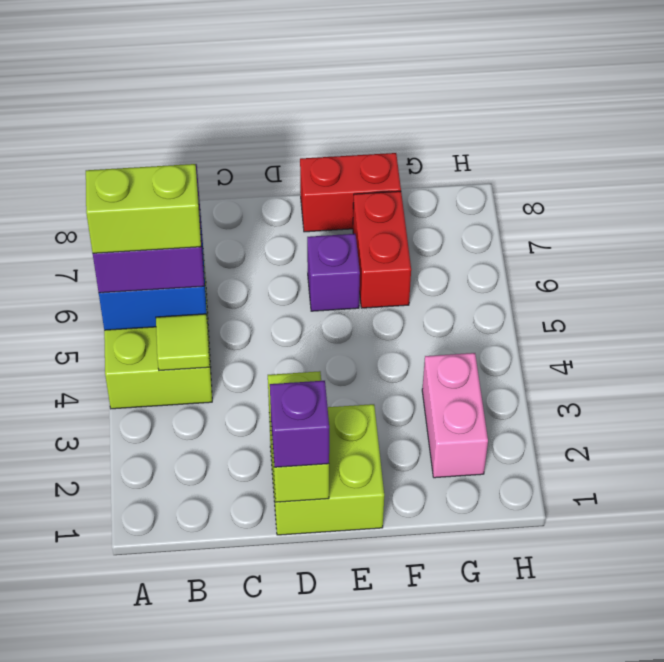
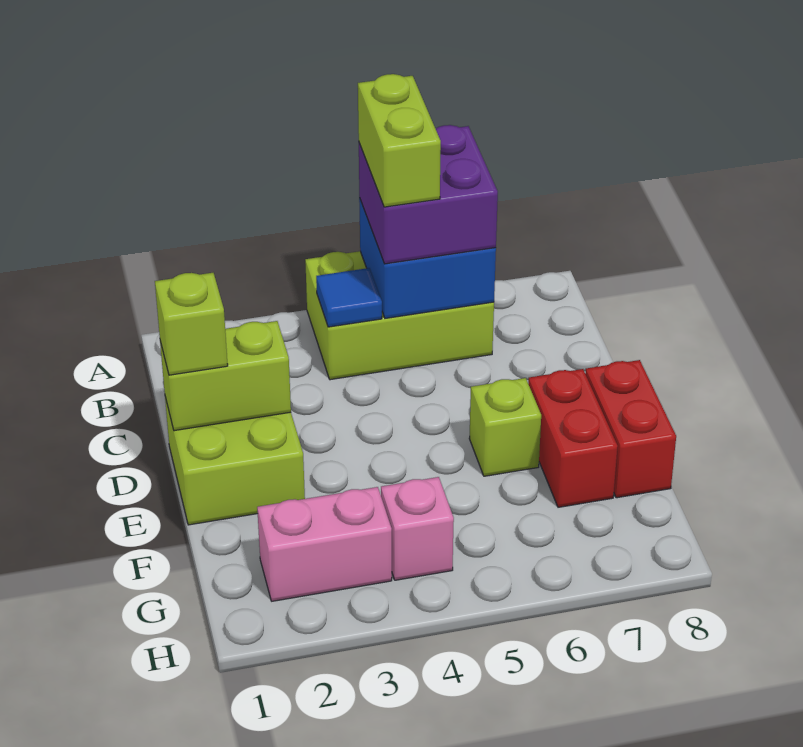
lime 1x1 tile [156,314,210,370] -> blue 1x1 tile [316,268,382,327]
purple 1x1 brick [270,381,329,467] -> lime 1x1 brick [155,273,228,375]
purple 1x1 brick [307,234,360,311] -> lime 1x1 brick [469,378,541,476]
red 1x2 brick [353,191,411,308] -> red 1x2 brick turned to [528,369,618,507]
none -> pink 1x1 brick [381,477,454,580]

